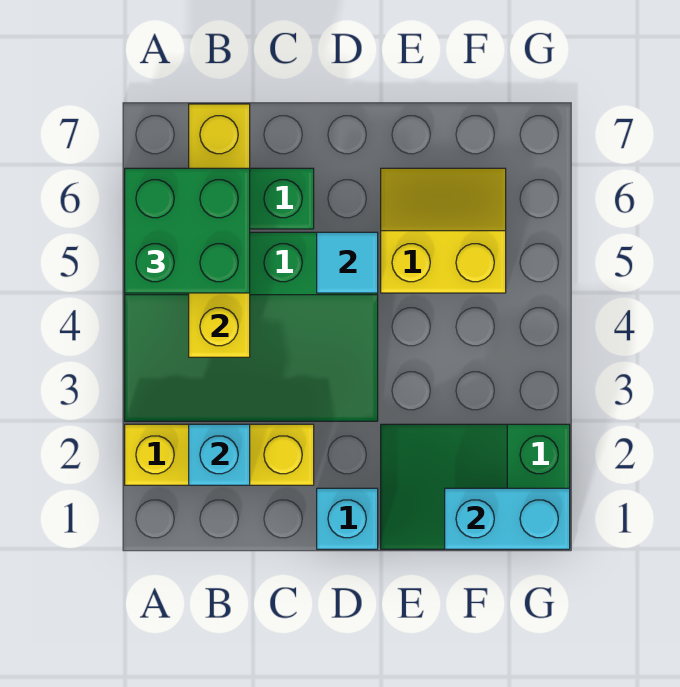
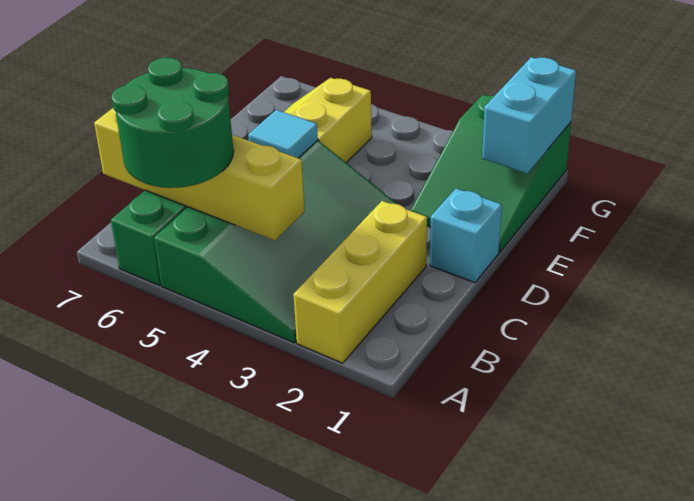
green 2x2 brick [125,168,250,293] -> green 2x2 round brick [112,58,234,188]
cyan 1x1 brick [189,424,250,485] -> none

